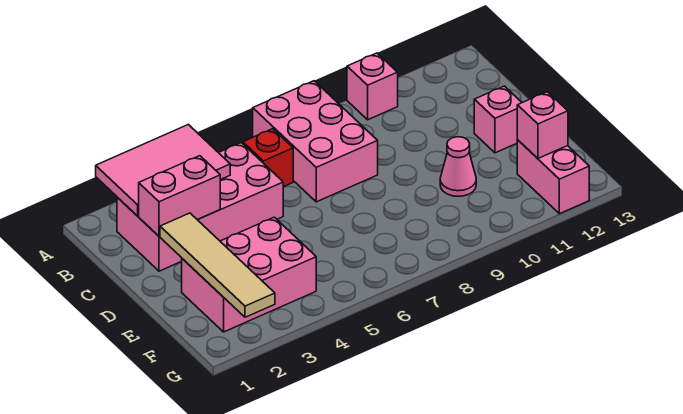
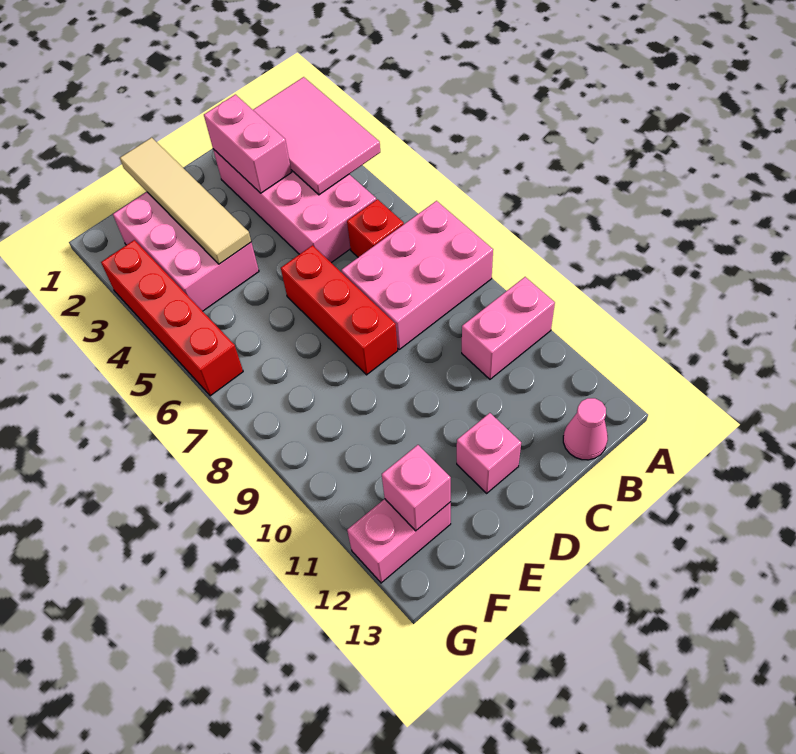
pink 1x1 brick [347,53,398,120] -> pink 1x2 brick [462,277,555,379]
tan 1x4 tile [160,213,275,317] -> tan 1x4 tile turned to [120,137,251,264]
none -> red 1x3 brick [281,245,398,375]
pink 1x1 cone [440,137,476,196] -> pink 1x1 cone moved to [563,398,608,460]
none -> red 1x4 brick [101,240,243,396]

